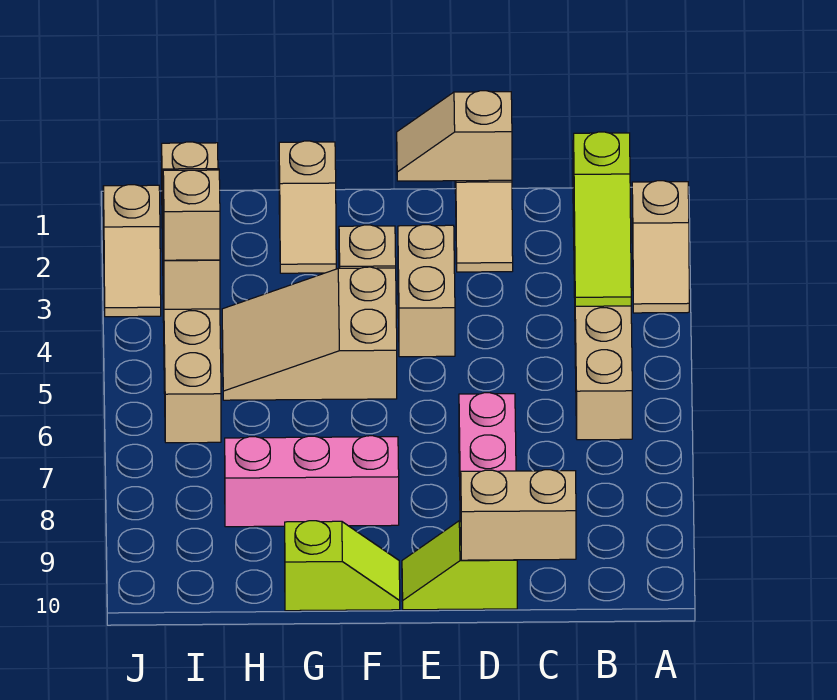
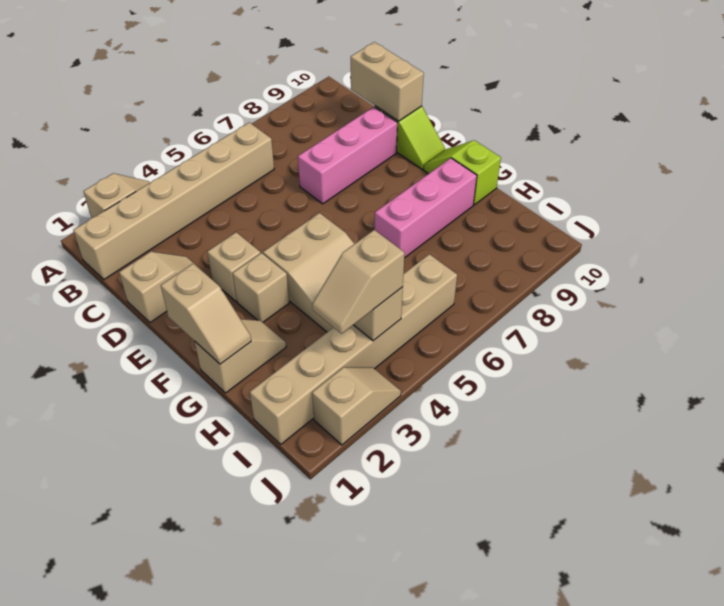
lime 1x3 slope [574,132,631,306] -> none
tan 1x2 slope [397,91,512,181] -> tan 1x2 slope moved to [161,264,251,364]
tan 1x2 brick [398,225,455,357] -> tan 1x1 brick [207,232,260,301]
pink 1x3 brick [225,436,399,527] -> pink 1x3 brick turned to [375,158,477,258]

